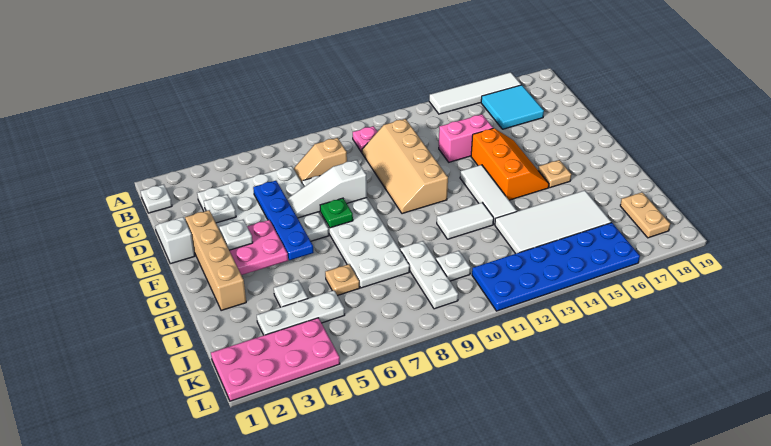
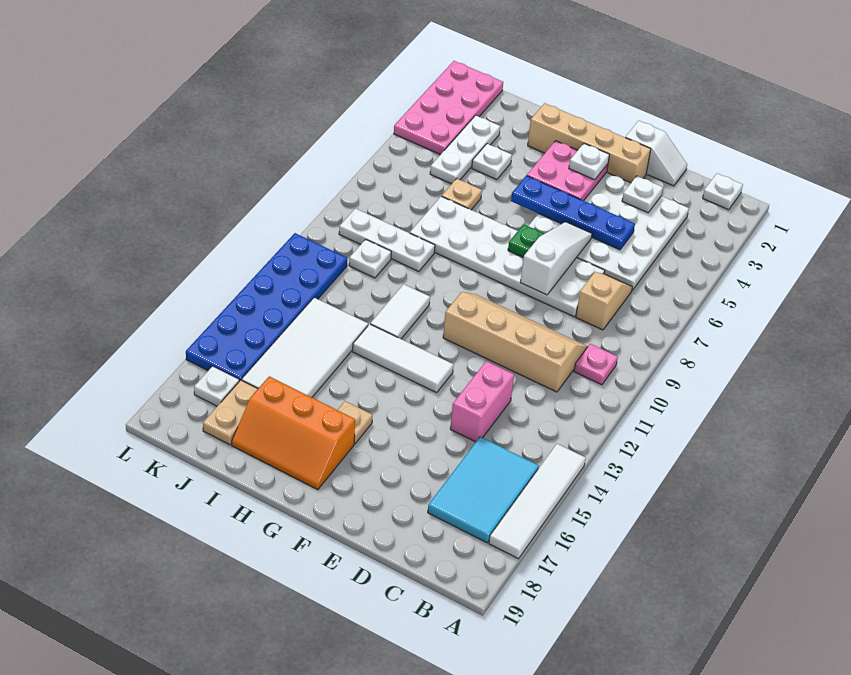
cyan 2x2 tile [481,85,544,129] -> cyan 2x3 tile [428,437,539,543]
orange 2x3 slope [471,128,549,200] -> orange 2x3 slope moved to [232,376,355,490]
tan 1x2 plate [620,192,670,238] -> tan 1x2 plate turned to [203,380,258,445]
none -> white 1x1 plate [194,366,239,406]

